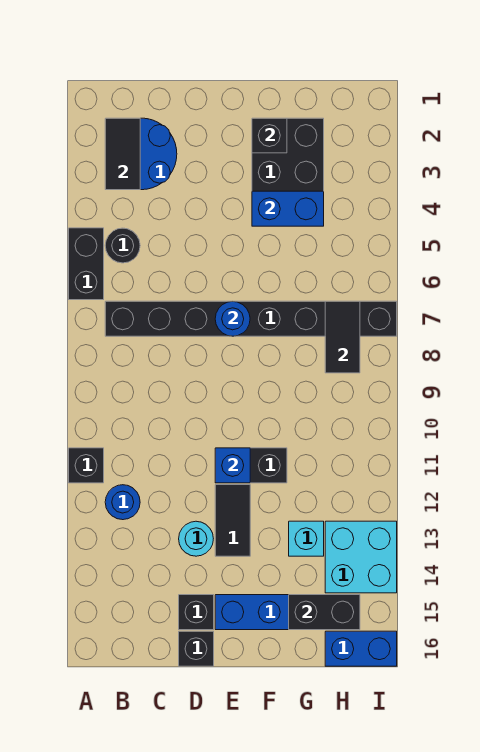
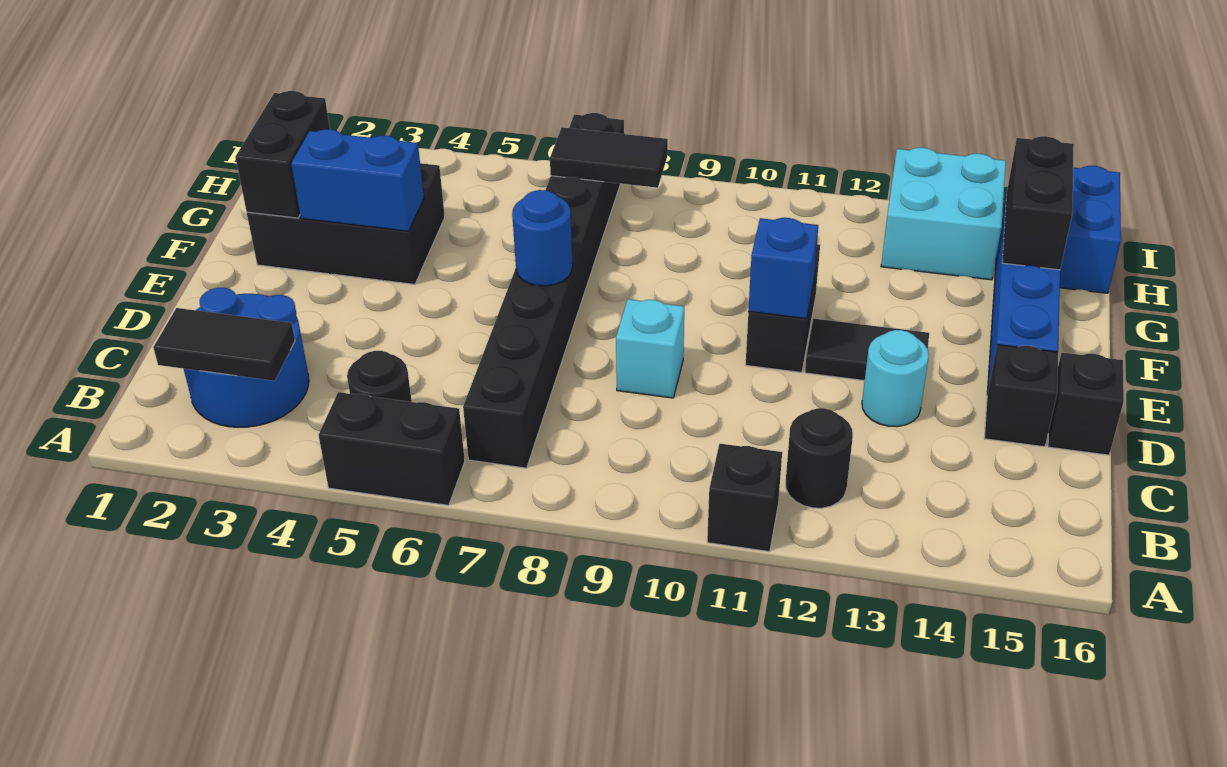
blue 1x1 round brick [105,485,140,520] -> black 1x1 round brick [786,408,853,508]
black 1x1 brick [252,118,287,153] -> black 1x2 brick [235,91,330,218]
blue 1x2 brick [252,191,324,226] -> blue 1x2 brick turned to [291,129,424,231]
cyan 1x1 brick [289,521,324,556] -> cyan 1x1 brick moved to [616,299,684,398]

